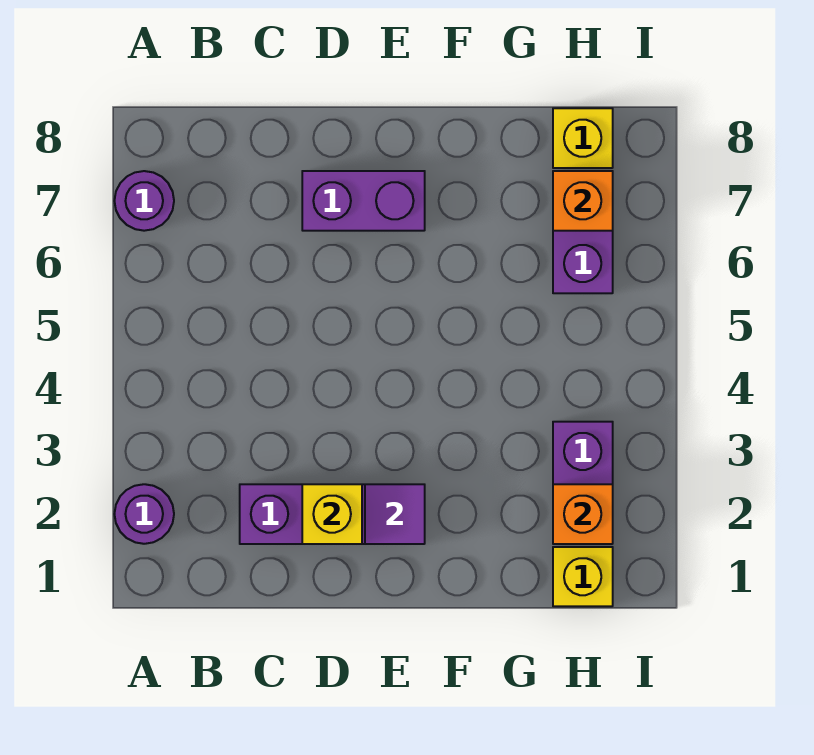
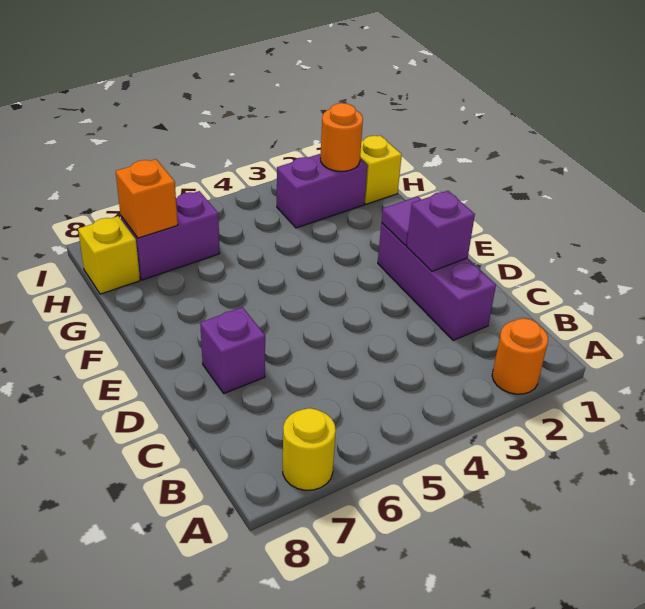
purple 1x1 round brick [114,484,174,544] -> orange 1x1 round brick [492,318,548,394]
purple 1x1 round brick [114,171,174,231] -> yellow 1x1 round brick [283,408,336,490]
yellow 1x1 brick [302,484,362,544] -> purple 1x1 brick [407,191,475,271]
purple 1x2 brick [302,171,425,231] -> purple 1x1 brick [200,307,265,393]
orange 1x1 brick [553,484,613,544] -> orange 1x1 round brick [320,103,363,171]

